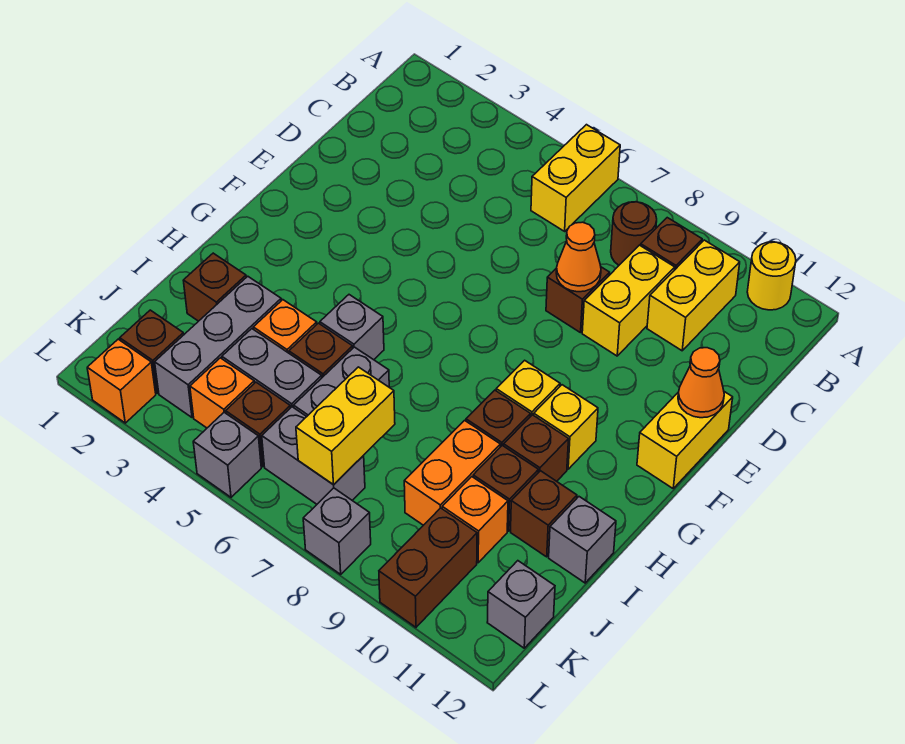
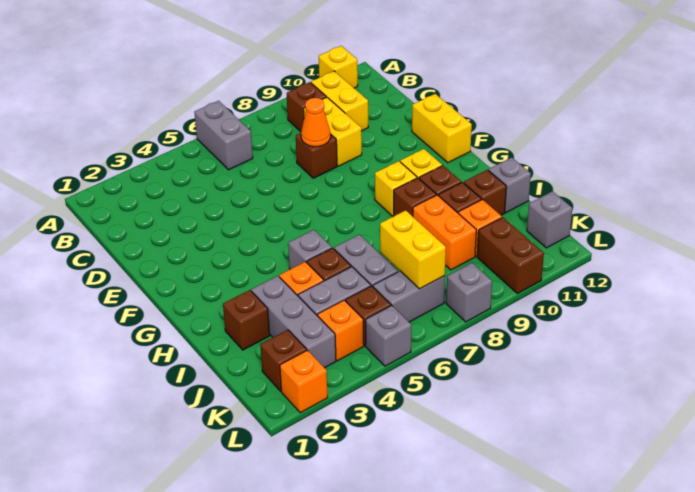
yellow 1x2 brick [531,125,620,231] -> grey 1x2 brick [194,101,253,170]
yellow 1x1 round brick [747,242,796,310] -> yellow 1x1 brick [319,46,358,88]
brown 1x1 round brick [611,202,657,265] -> none
orange 1x1 cone [678,348,724,418] -> none

